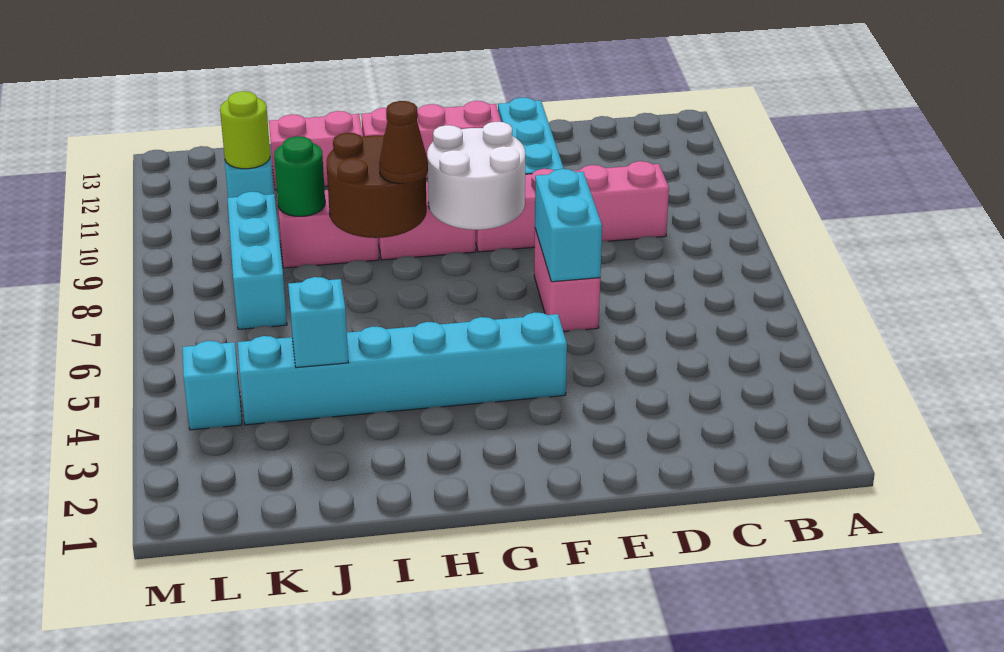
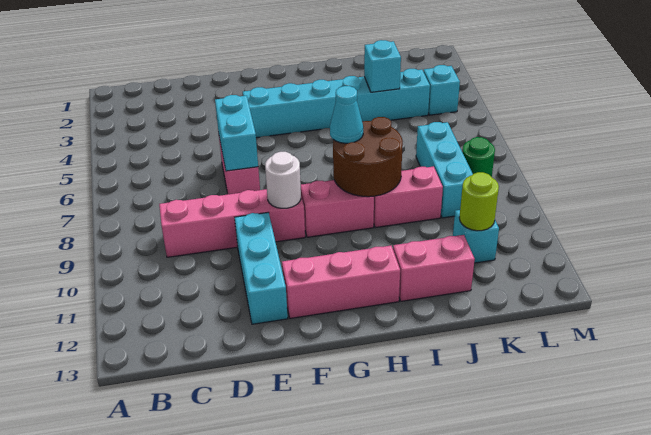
white 2x2 round brick [427,122,525,230] -> white 1x1 round brick [265,152,301,208]
brown 1x1 cone [379,101,428,184] -> cyan 1x1 cone [330,86,363,143]
green 1x1 round brick [274,136,325,216] -> green 1x1 round brick moved to [462,137,495,177]

